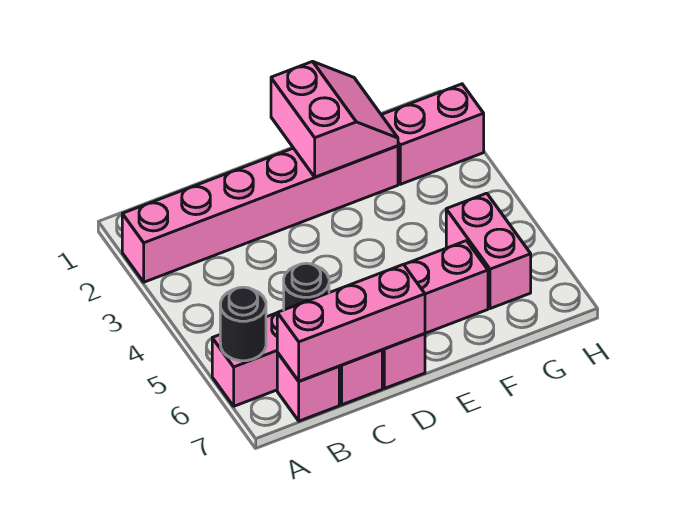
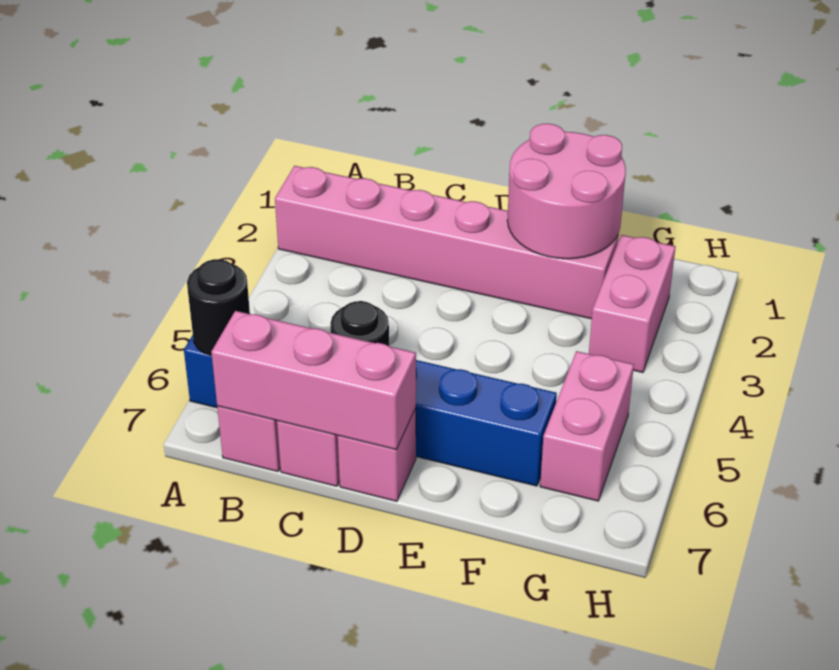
pink 1x6 brick [212,241,488,406] -> blue 1x6 brick [184,335,557,486]
pink 2x2 slope [271,61,398,177] -> pink 2x2 round brick [507,124,626,259]
pink 1x2 brick [382,84,484,184] -> pink 1x2 brick turned to [589,235,675,372]

